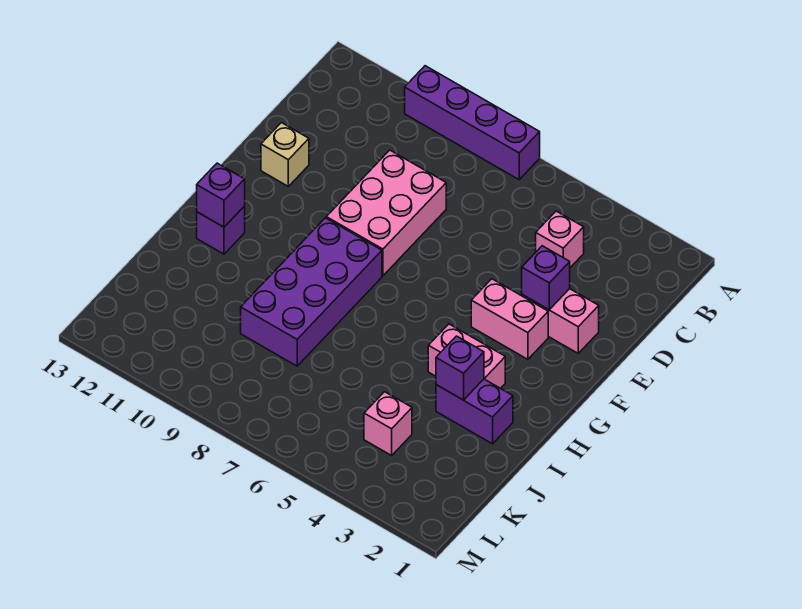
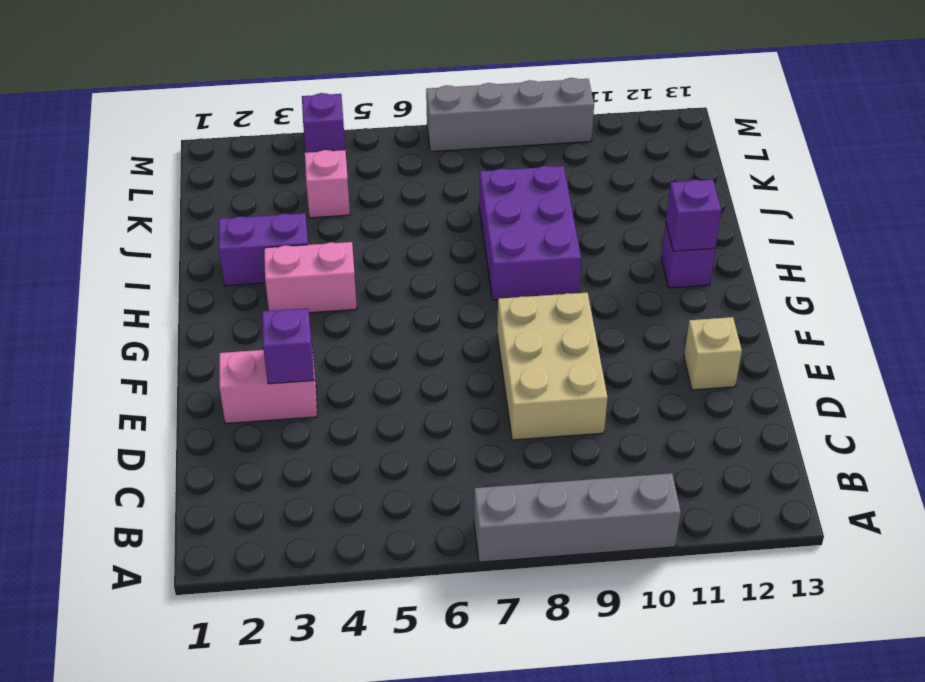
purple 1x4 brick [405,66,540,180] -> grey 1x4 brick [474,473,681,562]
pink 1x1 brick [536,211,584,268] -> none
pink 2x3 brick [326,150,446,276] -> tan 2x3 brick [497,293,608,440]
pink 1x2 brick [471,279,548,359] -> none
purple 2x4 brick [241,218,382,366] -> purple 2x3 brick [479,166,581,300]
purple 1x1 brick [436,336,484,400] -> purple 1x1 brick moved to [302,93,345,153]
none -> grey 1x4 brick [426,78,594,152]

